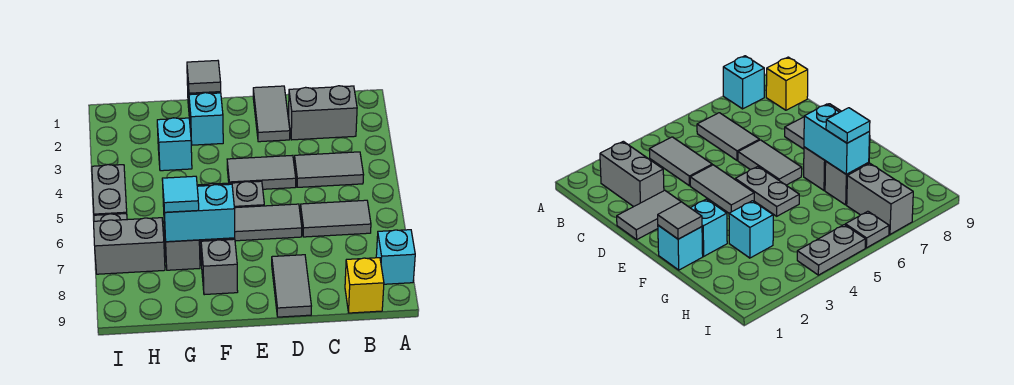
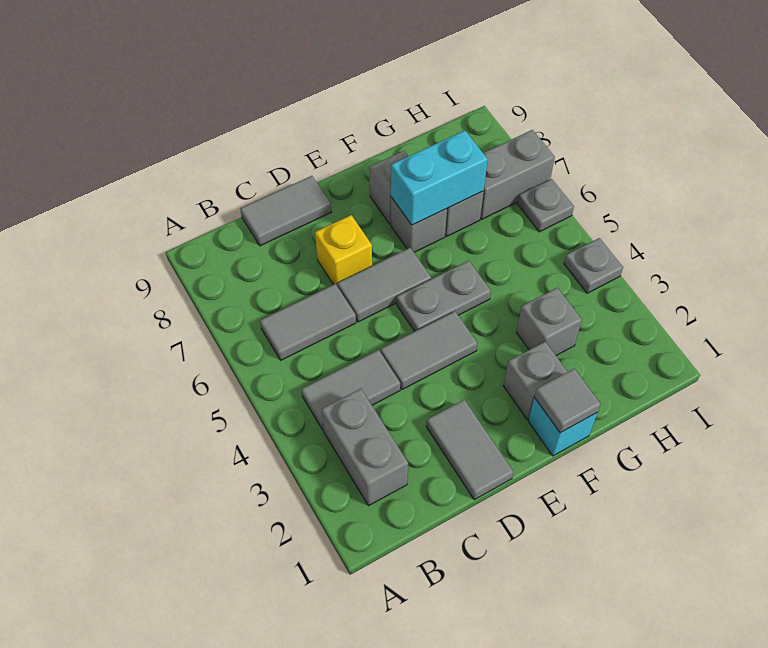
cyan 1x1 brick [376,230,415,284] -> none
grey 1x2 brick [289,86,357,140] -> grey 1x2 brick turned to [322,389,408,506]
yellow 1x1 brick [345,258,384,313] -> yellow 1x1 brick moved to [315,215,372,287]
grey 1x2 tile [272,255,311,317] -> grey 1x2 tile turned to [240,176,331,246]
cyan 1x1 brick [189,93,223,145] -> grey 1x1 brick [503,342,568,419]
cyan 1x1 brick [157,118,192,171] -> grey 1x1 brick [516,288,582,355]
cyan 1x1 tile [162,176,199,212] -> none
grey 1x2 plate [92,165,127,215] -> grey 1x1 plate [564,238,623,293]

